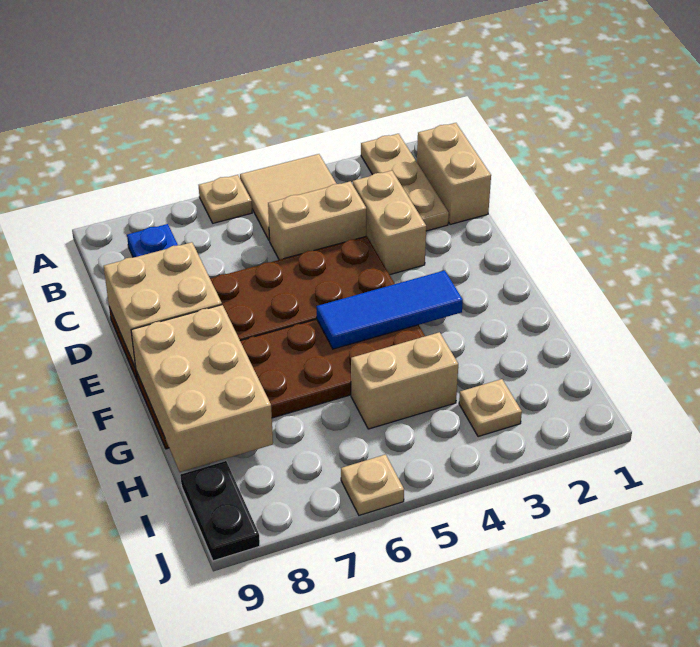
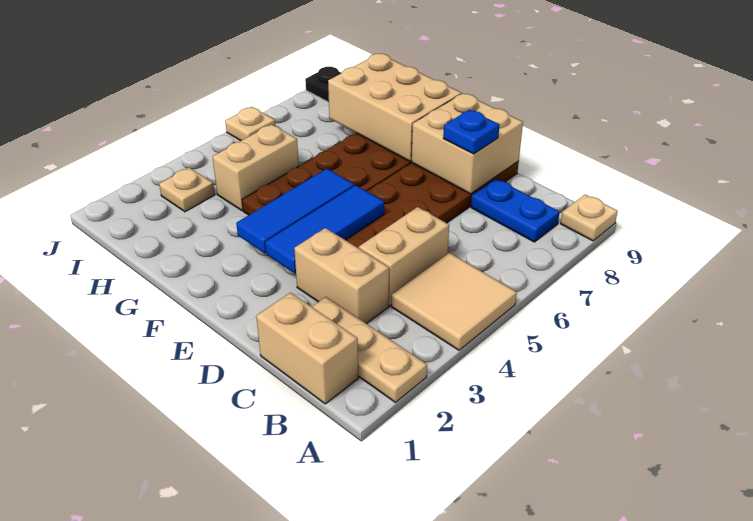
tan 1x1 plate [199,175,252,223] -> tan 1x1 plate moved to [561,194,618,241]
none -> blue 1x1 plate [443,110,499,154]
none -> blue 1x3 tile [265,185,384,273]

